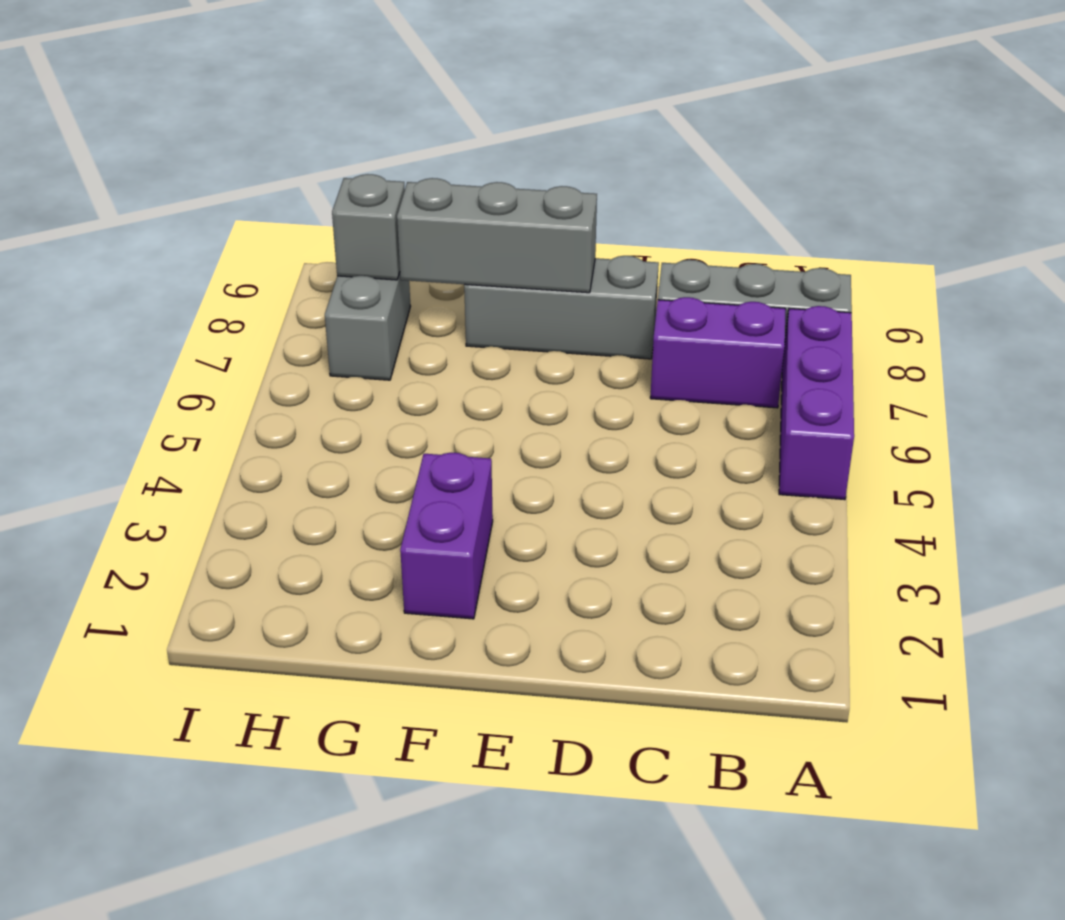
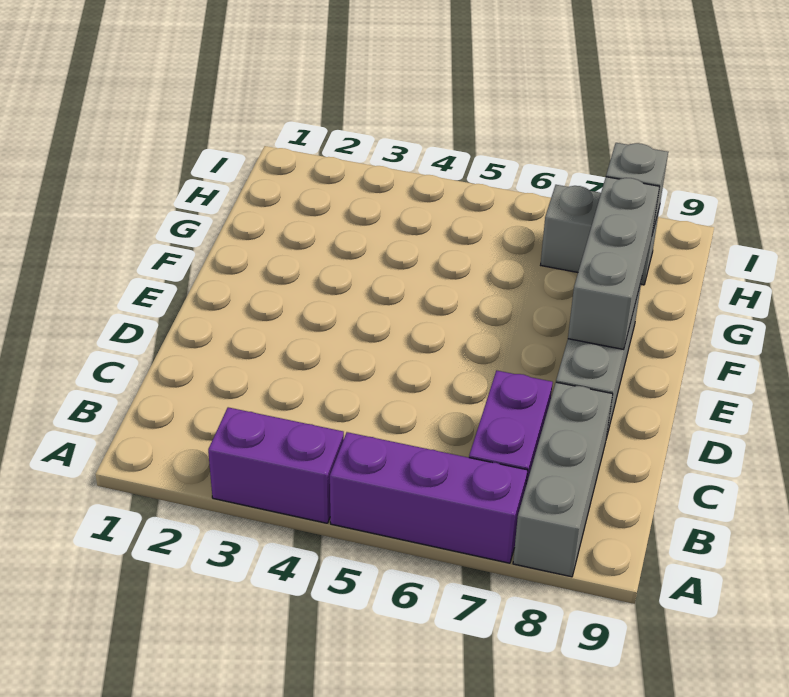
purple 1x2 brick [400,453,493,619] -> purple 1x2 brick moved to [208,407,344,523]

